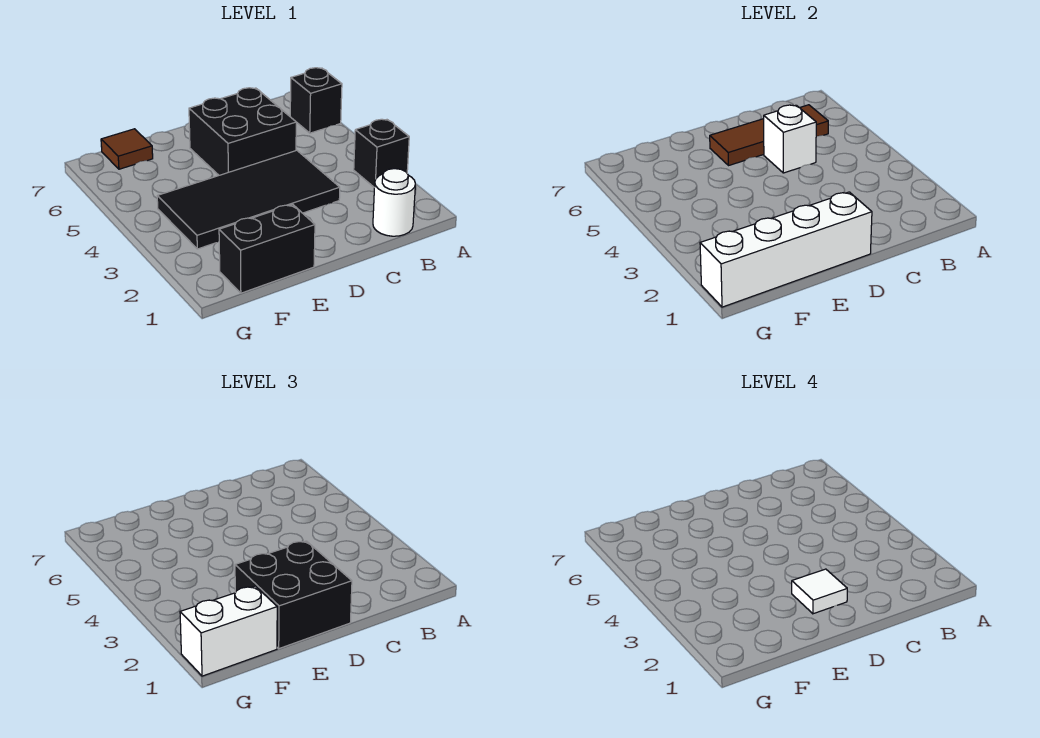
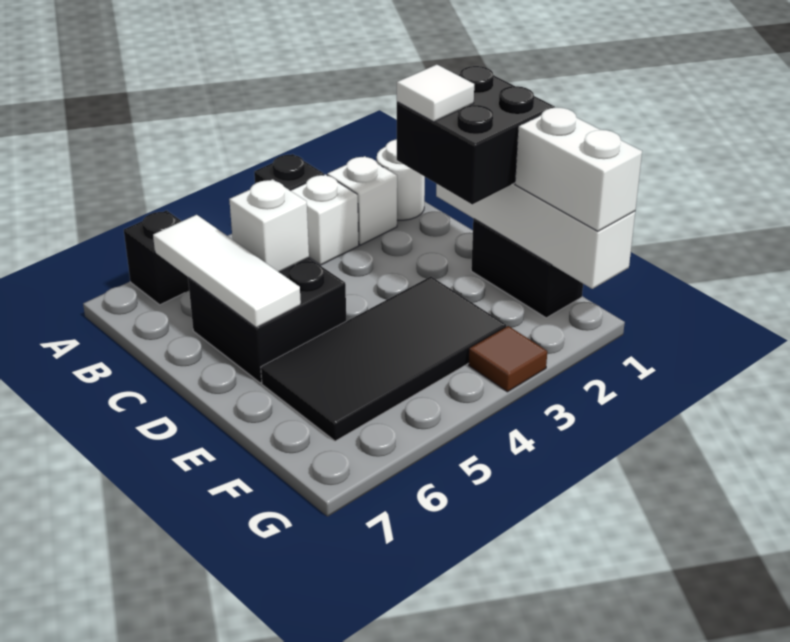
none -> white 1x1 brick [327,156,397,245]
none -> white 1x1 brick [291,174,359,265]
brown 1x3 tile [710,105,828,166] -> white 1x3 tile [153,215,301,328]
black 2x4 tile [157,150,340,249] -> black 2x4 tile turned to [261,277,506,441]
brown 1x1 tile [101,129,153,169] -> brown 1x1 tile moved to [469,326,547,392]

